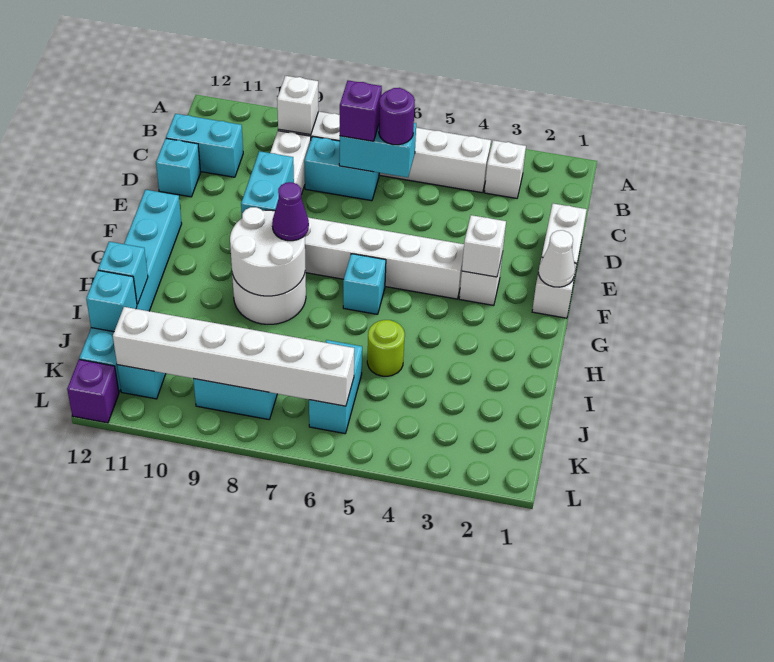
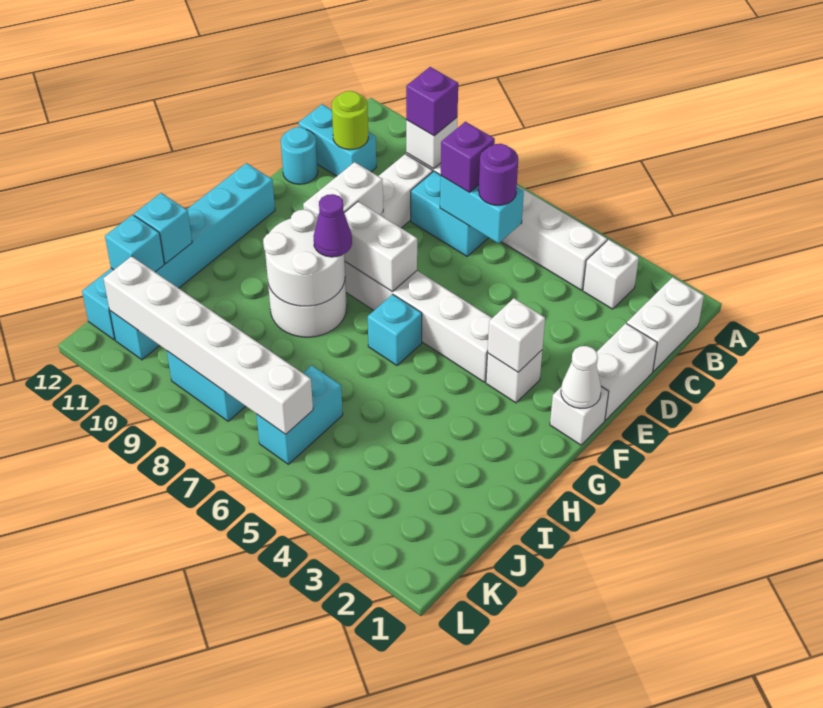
none -> white 1x2 brick [627,277,704,371]
cyan 1x1 brick [156,139,201,197] -> cyan 1x1 round brick [281,127,318,184]
cyan 1x2 brick [241,151,294,213] -> white 1x2 brick [303,162,383,218]
none -> white 1x2 brick [344,202,417,292]
lime 1x1 round brick [367,320,405,376] -> lime 1x1 round brick moved to [332,91,368,150]
purple 1x1 brick [67,359,119,423] -> purple 1x1 brick moved to [406,67,458,136]

